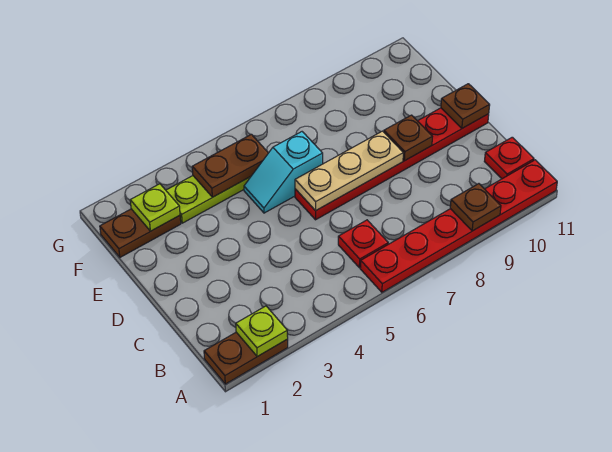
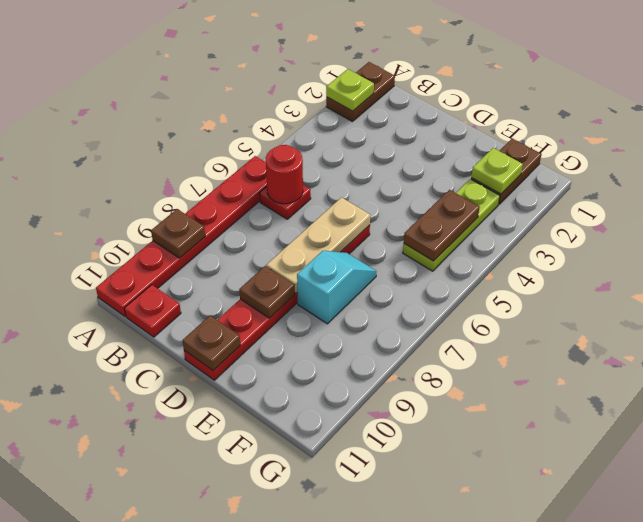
none -> red 1x1 round brick [266,145,303,204]
cyan 1x2 slope [244,132,323,213] -> cyan 1x2 slope moved to [297,251,377,324]

